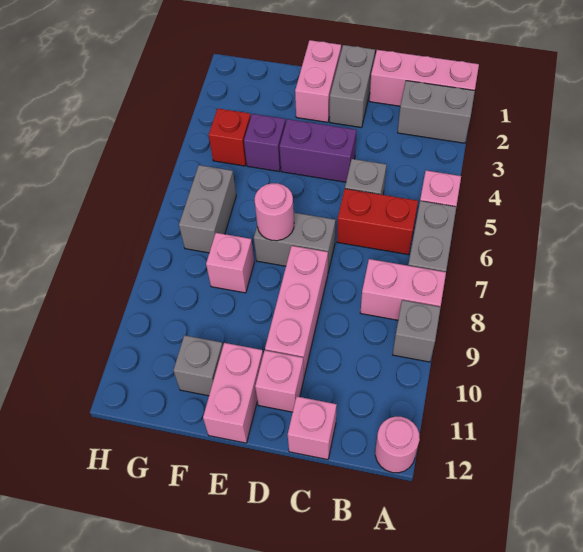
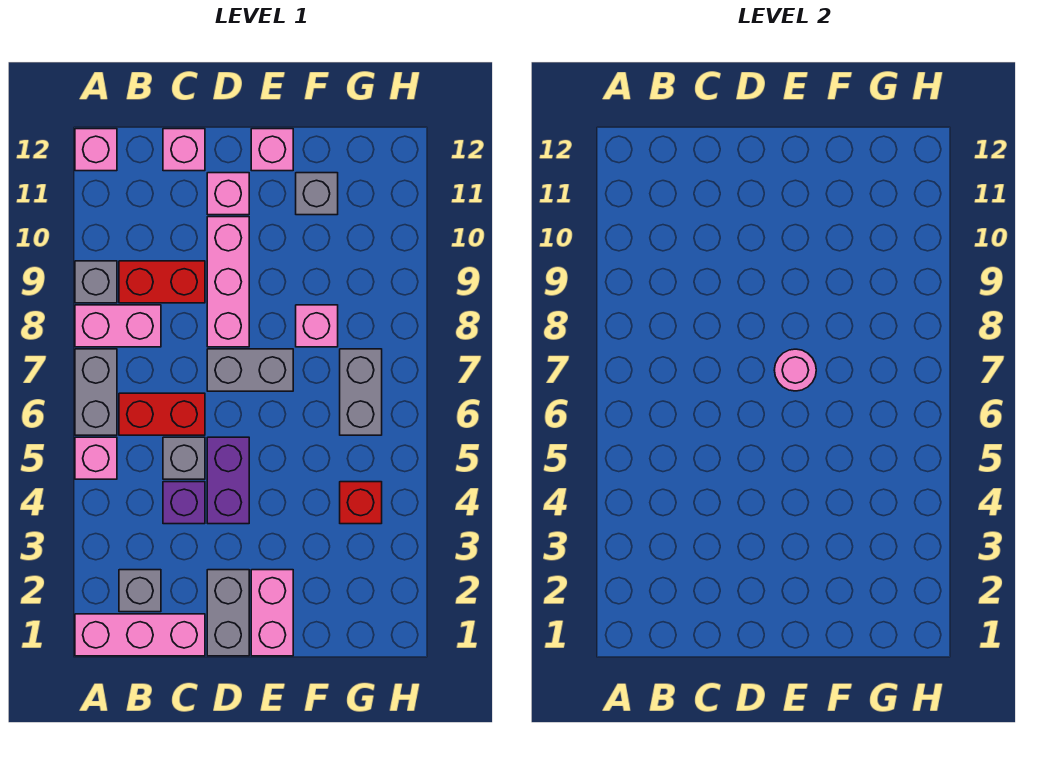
grey 1x2 brick [398,81,475,143] -> grey 1x1 brick [119,570,161,612]
pink 1x1 round brick [375,416,420,473] -> pink 1x1 brick [75,129,117,171]
none -> red 1x2 brick [119,261,205,303]
purple 1x2 brick [280,119,356,182] -> purple 1x2 brick turned to [207,437,249,524]
pink 1x2 brick [203,343,263,443] -> pink 1x1 brick [251,129,293,171]
purple 1x1 brick [244,114,286,171] -> purple 1x1 brick moved to [163,482,205,524]

